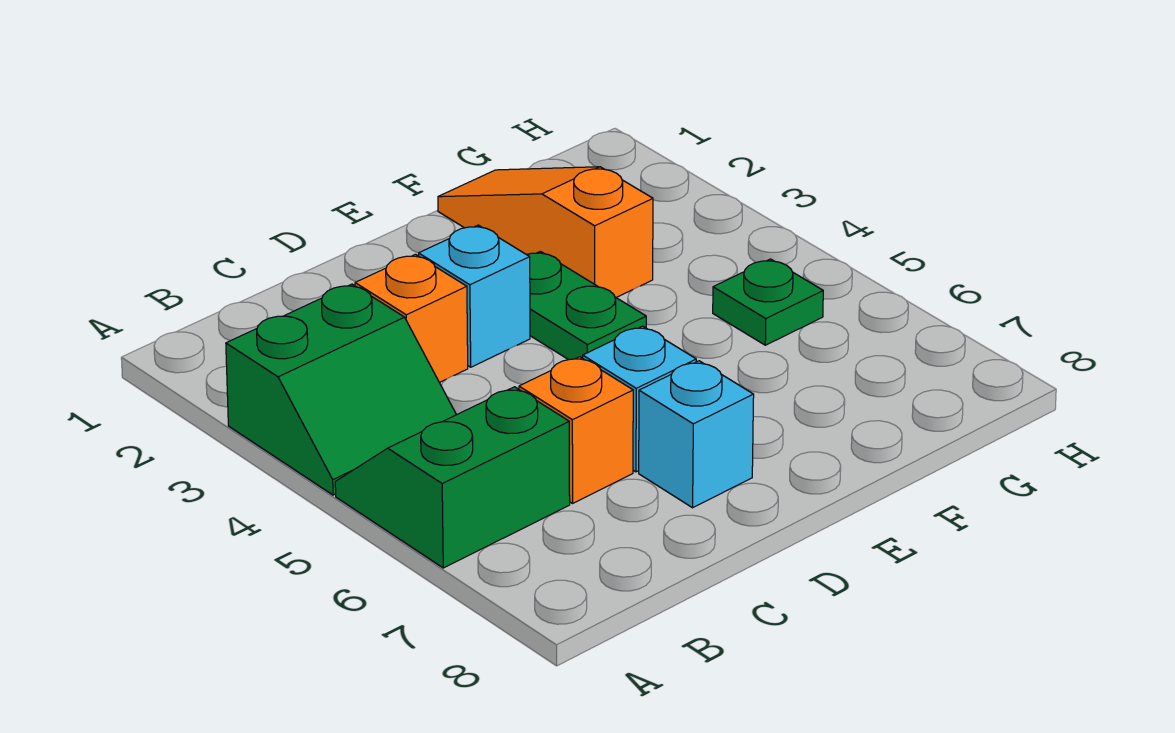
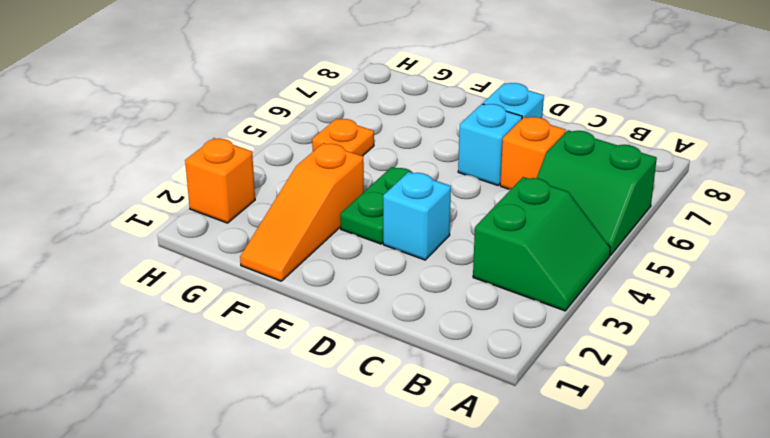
green 2x2 slope [226,284,457,495] -> green 2x2 slope turned to [473,177,610,311]
orange 1x1 brick [355,254,468,383] -> orange 1x1 brick moved to [185,138,255,223]
green 1x1 plate [713,259,823,345] -> orange 1x1 plate [312,119,374,156]

